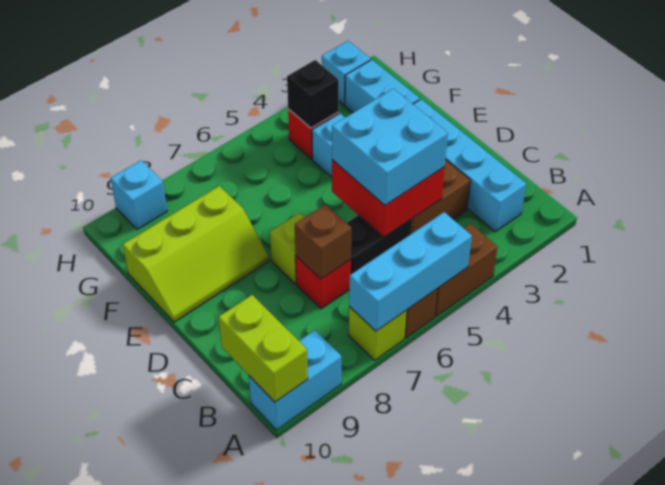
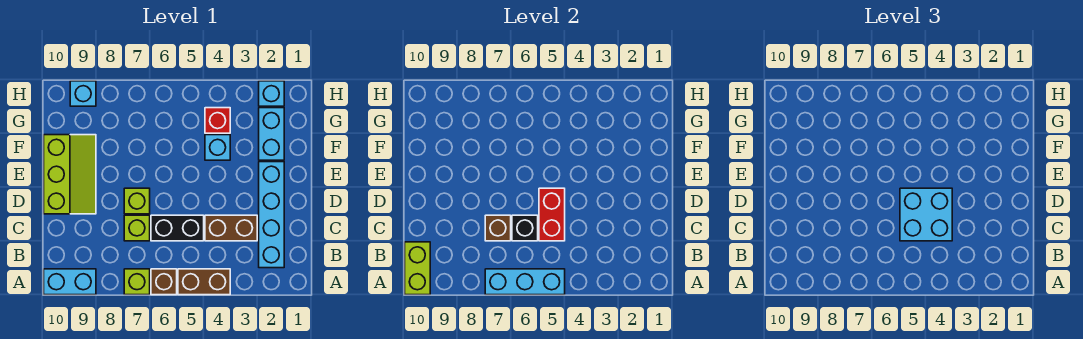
red 2x2 brick [332,160,445,237] -> red 1x2 brick [539,188,565,241]
red 1x1 brick [296,256,351,309] -> lime 1x1 brick [124,215,150,241]
lime 2x3 slope [123,186,269,322] -> lime 2x3 slope turned to [44,135,96,214]
black 1x1 brick [287,60,339,128] -> black 1x1 brick moved to [512,215,538,241]

